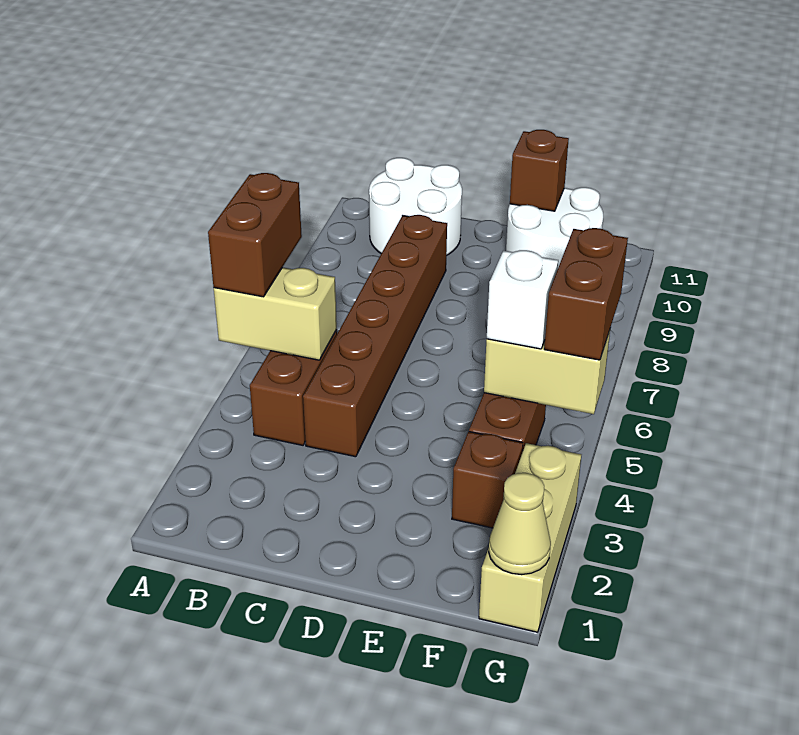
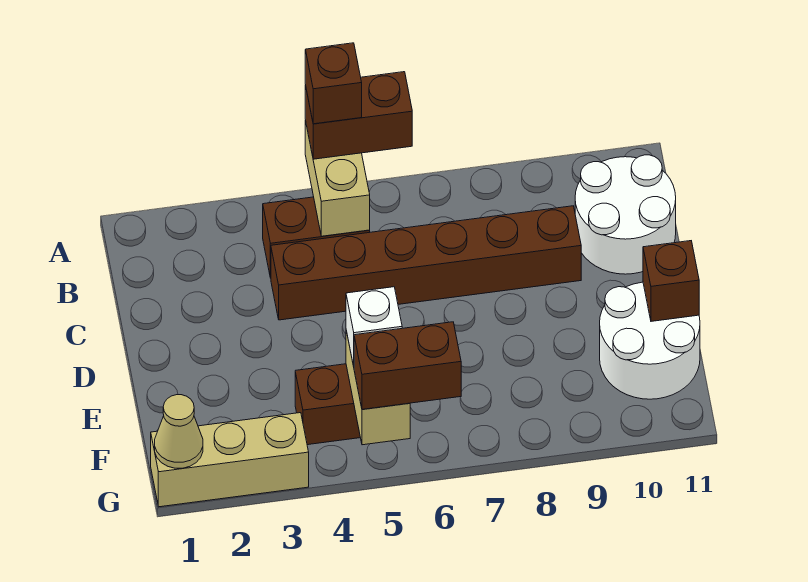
brown 1x1 brick [452,432,523,528] -> brown 1x1 brick moved to [305,43,362,124]

